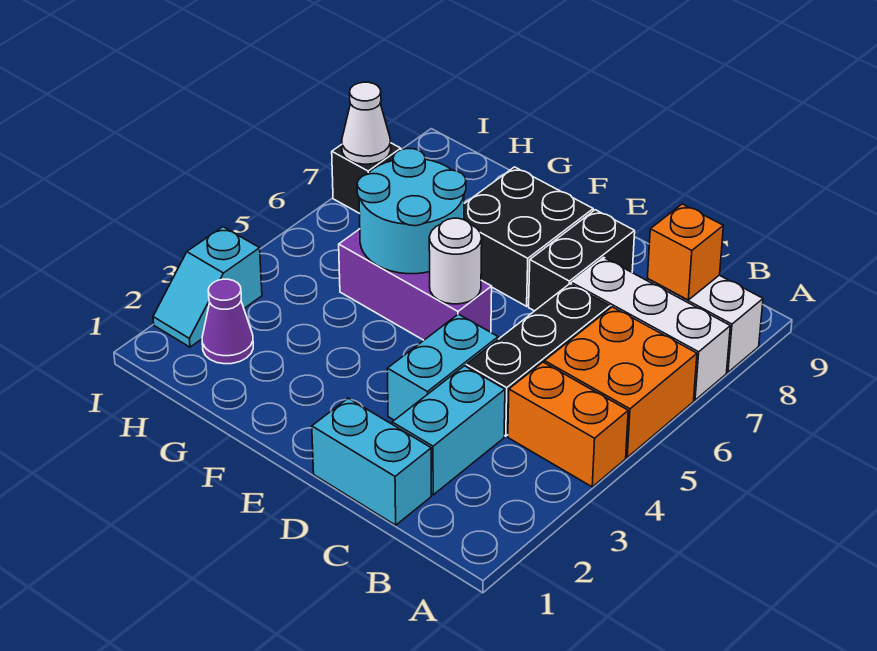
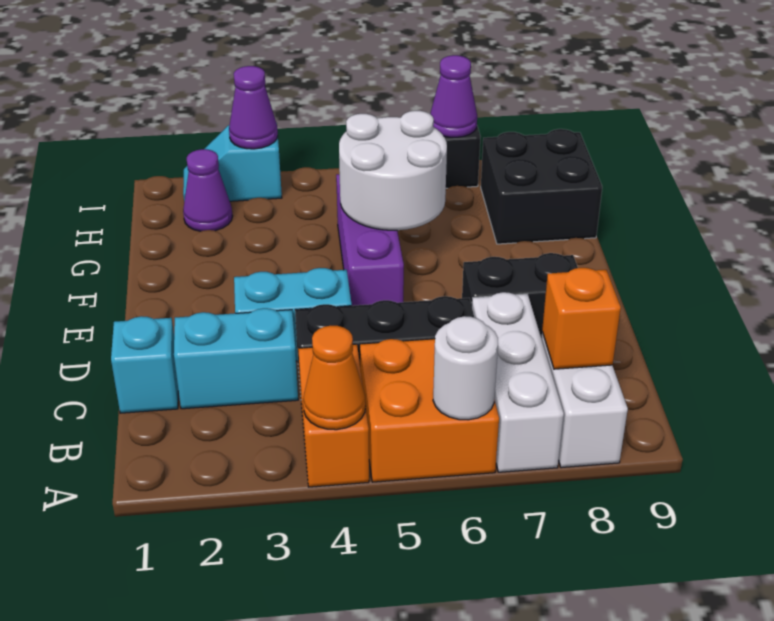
none -> orange 1x1 cone [303,326,366,430]
cyan 1x2 brick [312,398,431,525] -> cyan 1x1 brick [111,316,178,413]
white 1x1 round brick [429,218,482,304] -> white 1x1 round brick moved to [433,316,498,420]
black 2x2 brick [464,167,593,306] -> black 2x2 brick moved to [481,129,602,244]
cyan 2x2 round brick [357,149,466,274] -> white 2x2 round brick [339,111,447,230]
none -> purple 1x1 cone [229,66,278,149]
white 1x1 cone [342,82,391,164] -> purple 1x1 cone [430,55,477,137]

